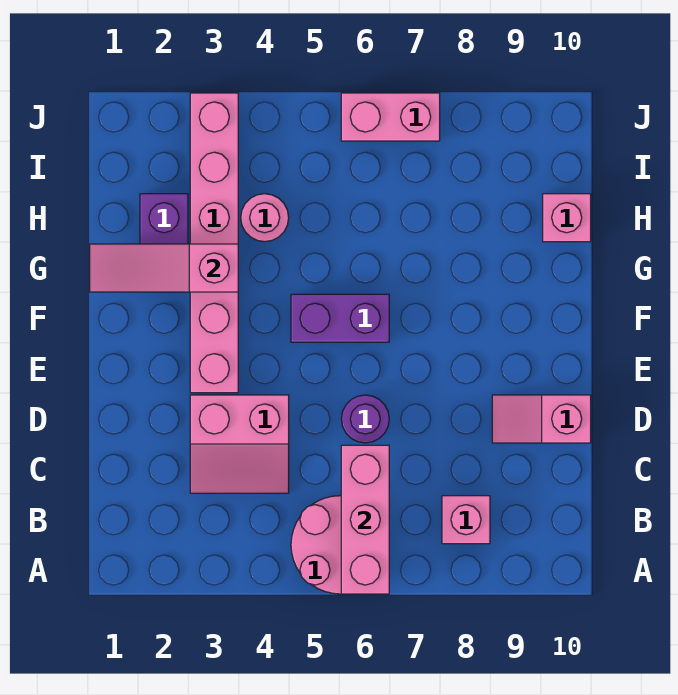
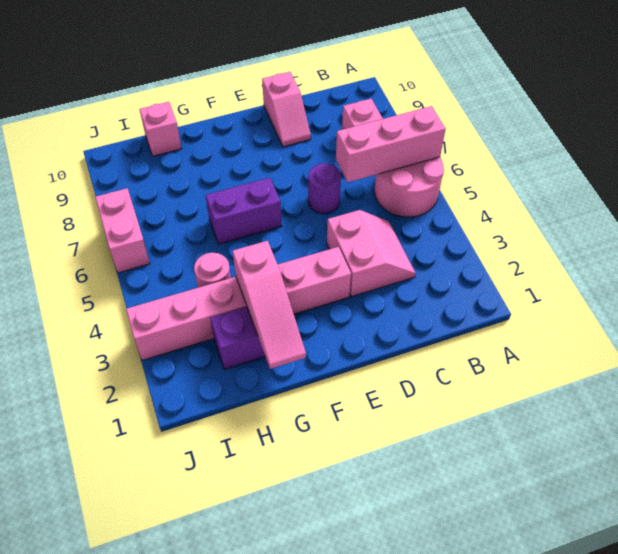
purple 1x2 brick [291,294,389,342] -> purple 1x2 brick turned to [206,178,282,244]

